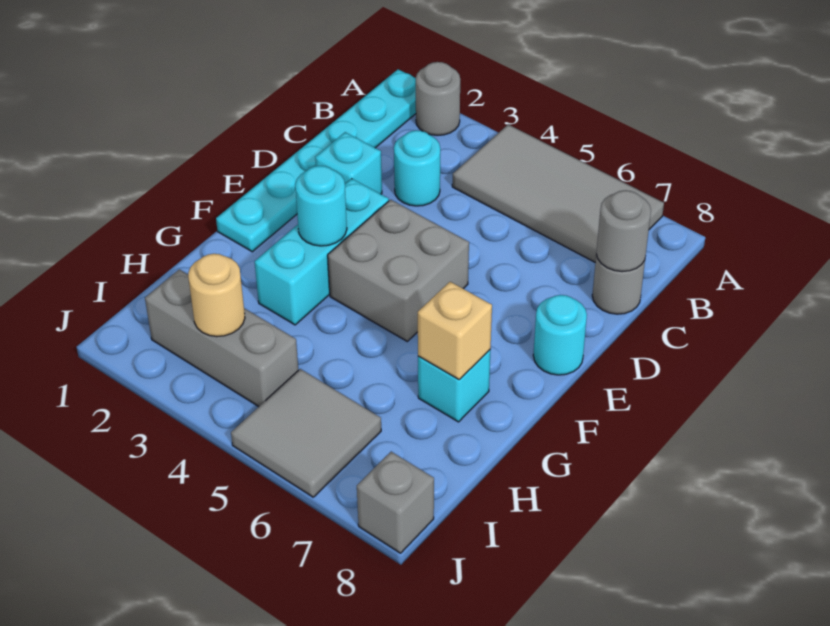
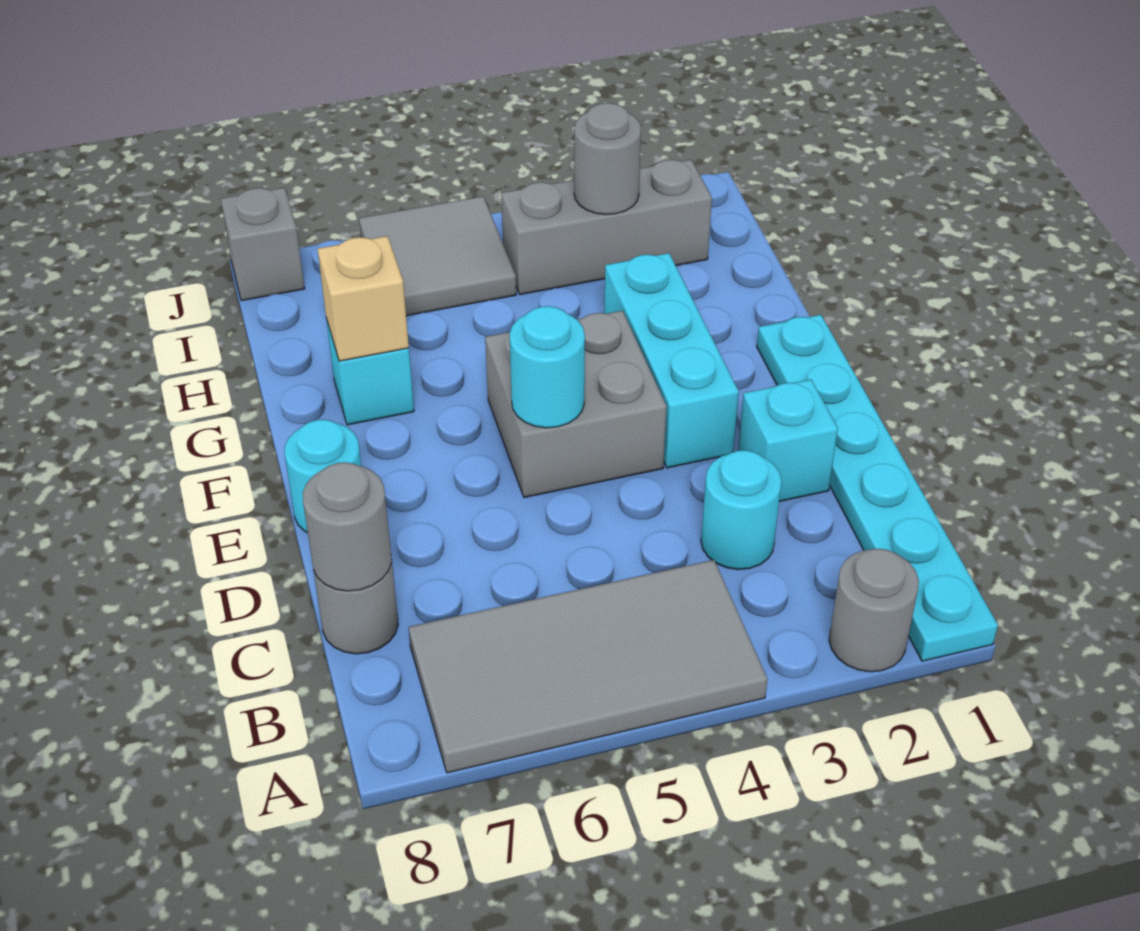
cyan 1x1 round brick [295,166,347,246] -> cyan 1x1 round brick moved to [510,306,585,428]
tan 1x1 round brick [188,254,245,337] -> grey 1x1 round brick [574,103,641,215]

